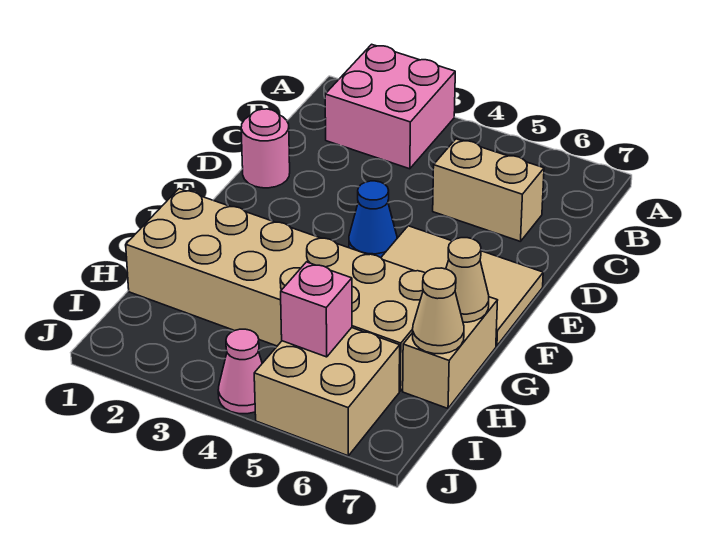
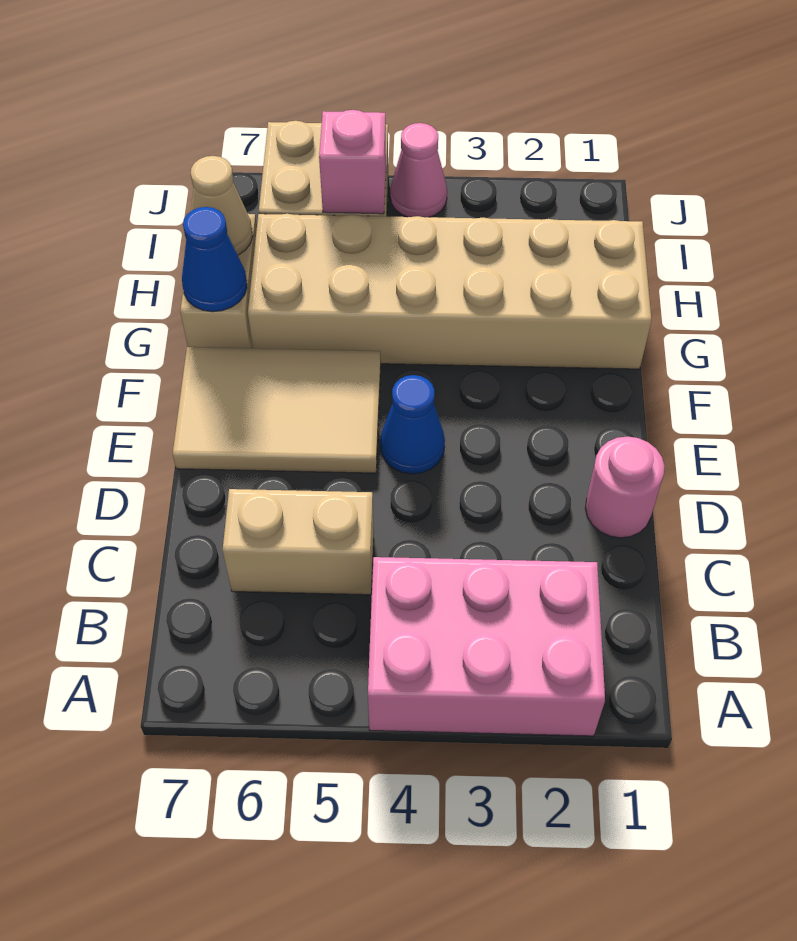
pink 2x2 brick [325,44,455,169] -> pink 2x3 brick [368,557,605,736]
tan 1x1 cone [446,238,489,322] -> blue 1x1 cone [182,207,247,312]

